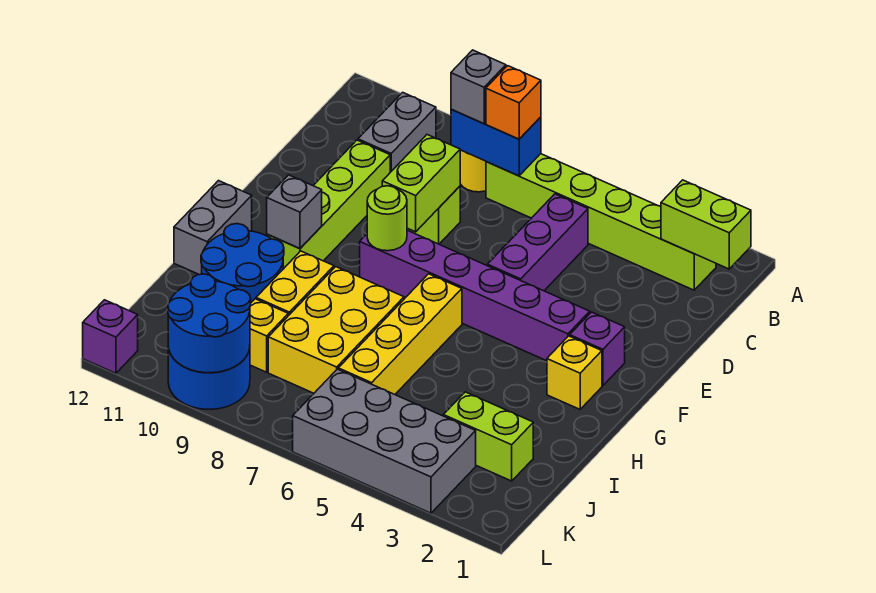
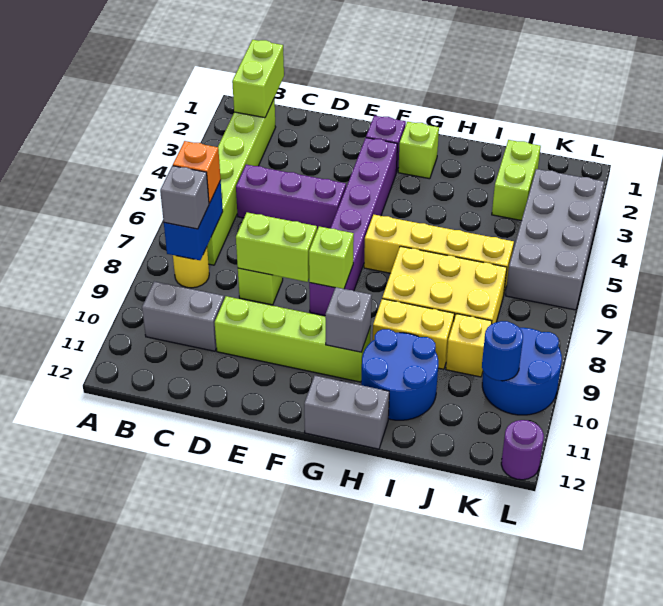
lime 1x1 round brick [367,186,407,251] -> lime 1x1 brick [309,226,354,289]
yellow 1x1 brick [547,336,602,409] -> lime 1x1 brick [398,122,439,179]
blue 2x2 round brick [168,274,251,373] -> blue 1x1 round brick [482,321,523,381]
purple 1x1 brick [83,300,138,373] -> purple 1x1 round brick [501,420,544,480]

